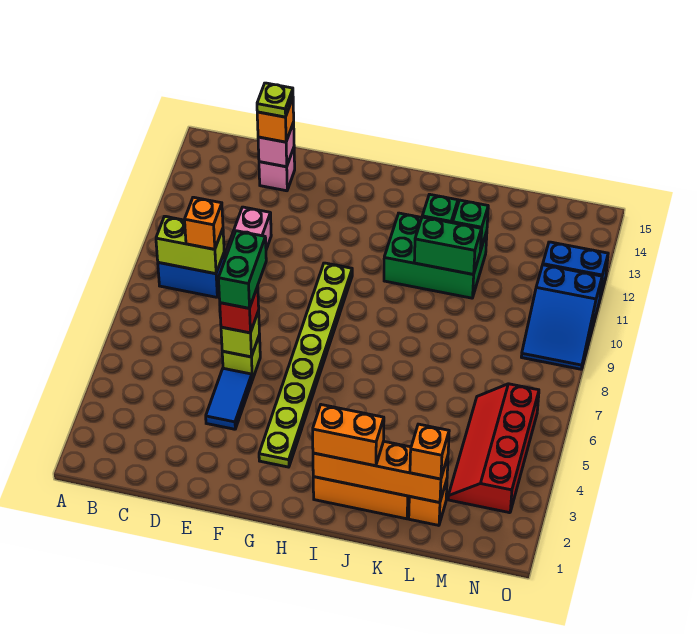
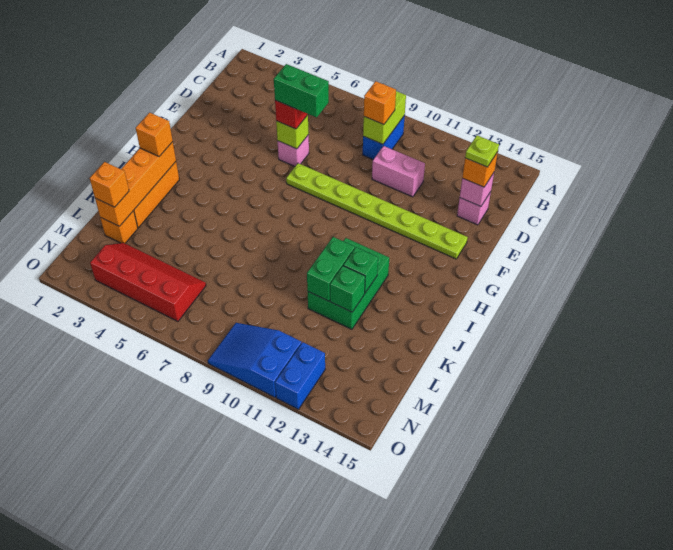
blue 1x2 tile [206,368,252,429] -> none
lime 1x1 brick [222,335,260,380] -> pink 1x1 brick [278,135,309,166]
lime 1x8 plate [259,263,352,467] -> lime 1x8 plate moved to [286,163,468,259]
orange 1x2 brick [313,405,384,466] -> orange 1x1 brick [136,113,173,156]

